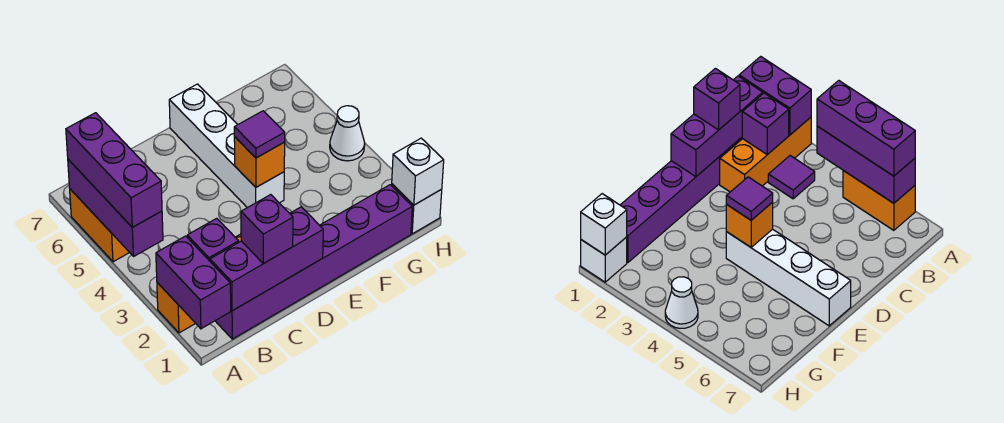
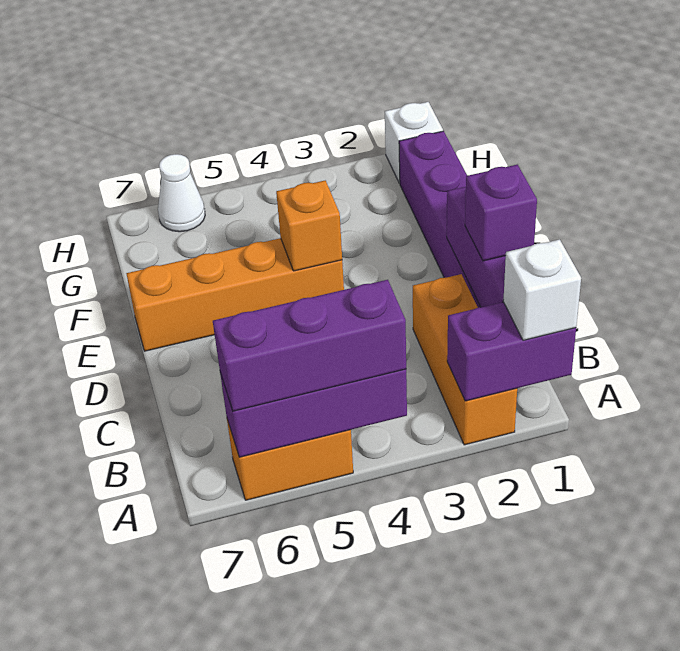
purple 1x1 brick [187,218,239,261] -> none
purple 1x1 tile [768,156,815,199] -> none
white 1x4 brick [169,84,284,208] -> orange 1x4 brick [126,238,344,351]
purple 1x1 tile [234,111,285,158] -> none
white 1x1 brick [392,138,444,205] -> white 1x1 brick moved to [503,239,581,340]
white 1x1 cone [330,106,365,161] -> white 1x1 cone moved to [158,154,205,232]

